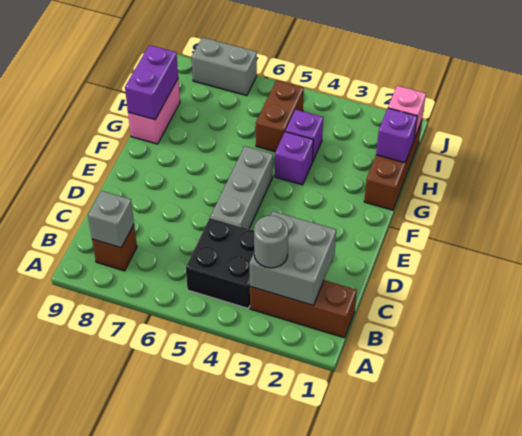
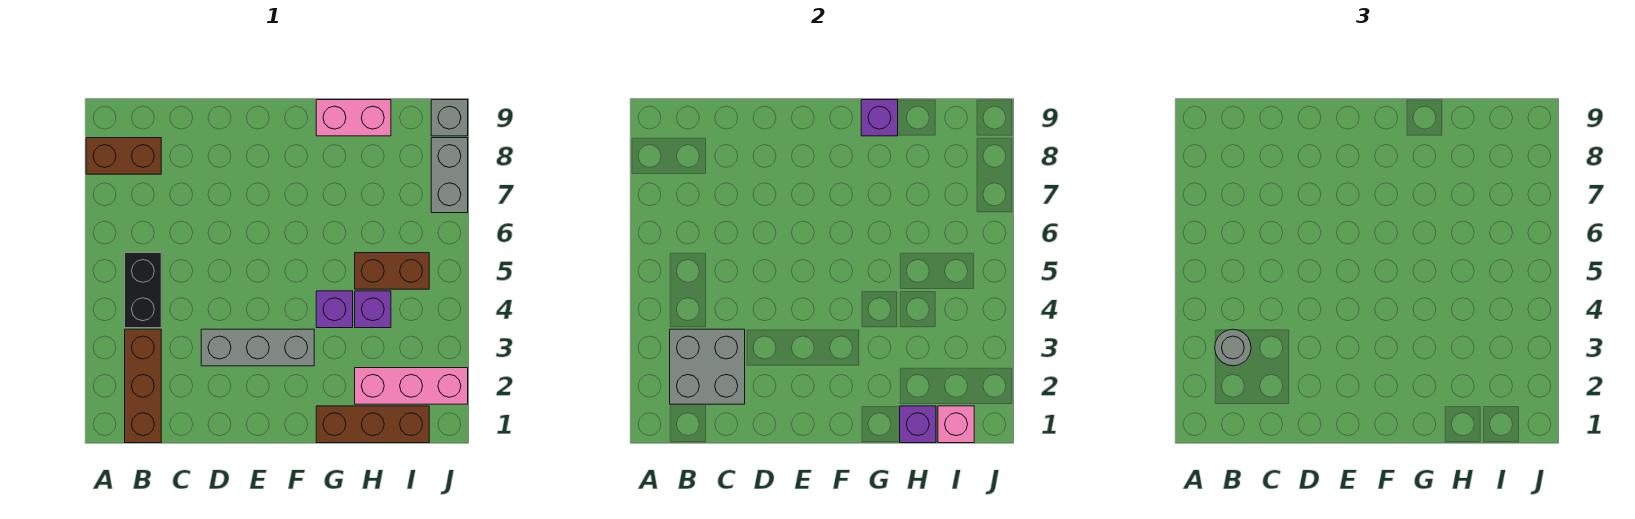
black 2x2 brick [186,218,254,308] -> black 1x2 brick [125,253,161,328]
brown 1x1 brick [92,225,137,271] -> brown 1x2 brick [86,138,161,174]
grey 1x1 brick [88,191,134,248] -> grey 1x1 brick moved to [431,100,468,136]
grey 1x3 brick [210,146,273,229] -> grey 1x3 brick moved to [201,329,314,366]
purple 1x2 brick [125,45,178,120] -> purple 1x1 brick [861,100,898,136]
none -> pink 1x3 brick [355,368,468,404]

